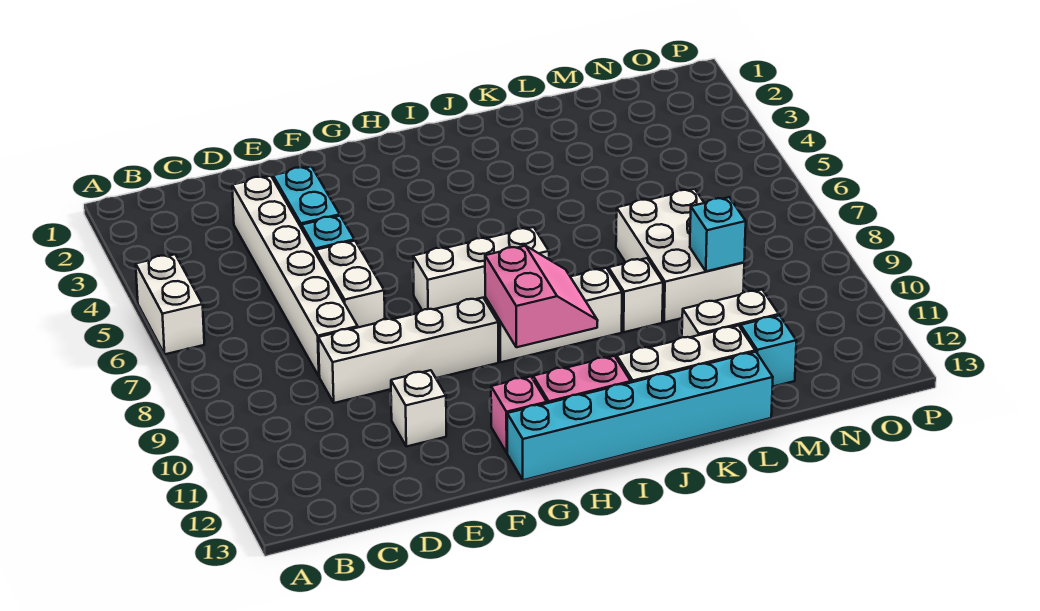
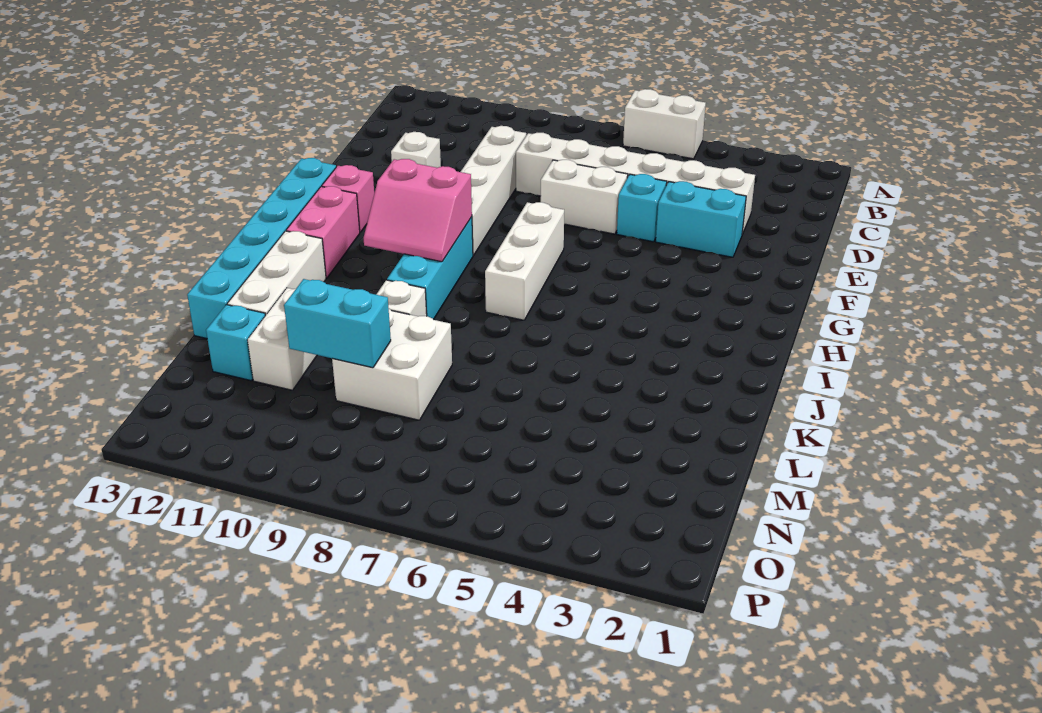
white 1x3 brick [485,268,622,362] -> cyan 1x3 brick [387,217,473,319]
white 2x3 brick [616,189,744,322] -> white 2x2 brick [332,309,452,420]
cyan 1x1 brick [690,197,746,271] -> cyan 1x2 brick [284,279,391,368]

